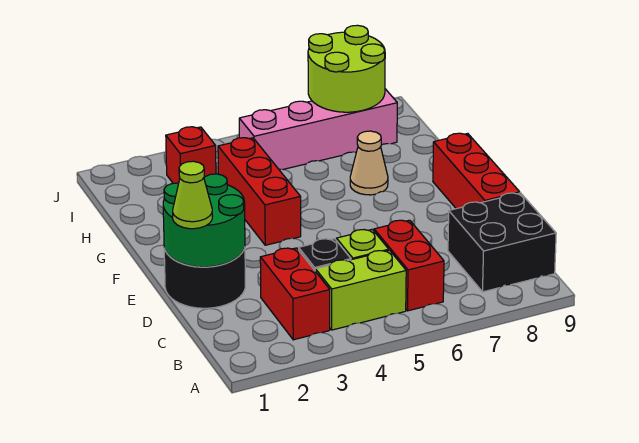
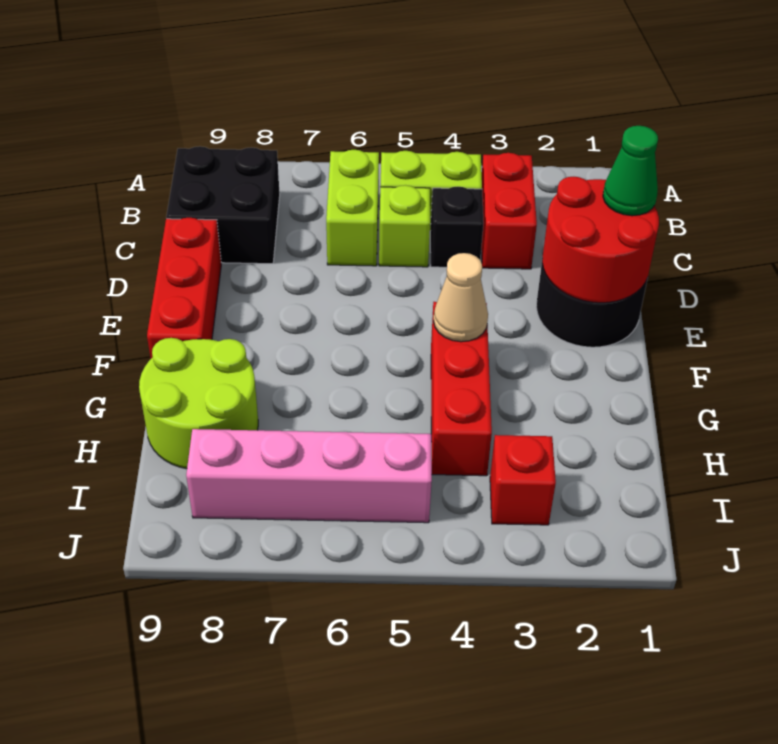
red 1x2 brick [374,220,444,311] -> lime 1x2 brick [326,150,379,266]
green 2x2 round brick [163,174,245,267] -> red 2x2 round brick [542,177,659,303]
lime 1x1 cone [173,161,213,229] -> green 1x1 cone [603,126,658,216]
tan 1x1 cone [350,131,388,195] -> tan 1x1 cone moved to [434,253,488,342]
lime 2x2 round brick [308,25,385,112] -> lime 2x2 round brick moved to [139,338,258,469]

